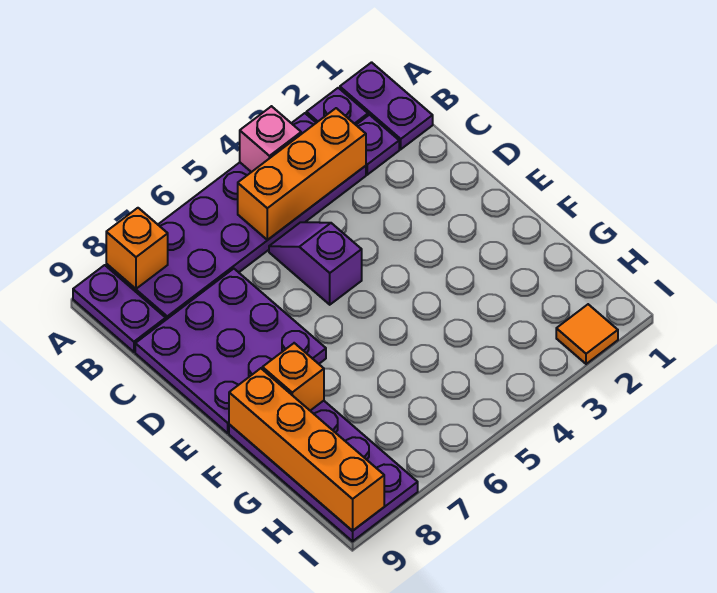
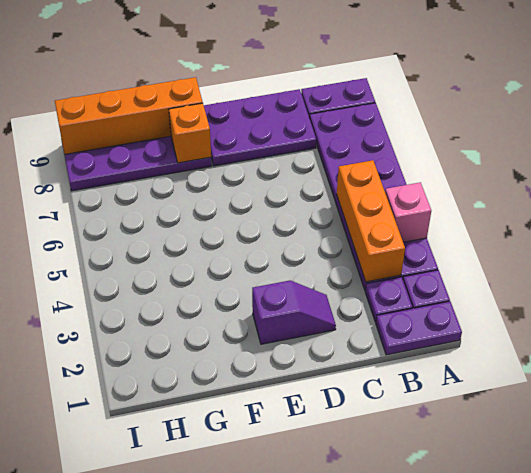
orange 1x1 brick [106,208,168,289] -> none
purple 1x2 slope [269,222,362,305] -> purple 1x2 slope moved to [252,281,336,344]
purple 3x3 plate [135,269,326,433] -> purple 2x3 plate [204,89,316,166]
orange 1x1 tile [556,304,618,364] -> none

